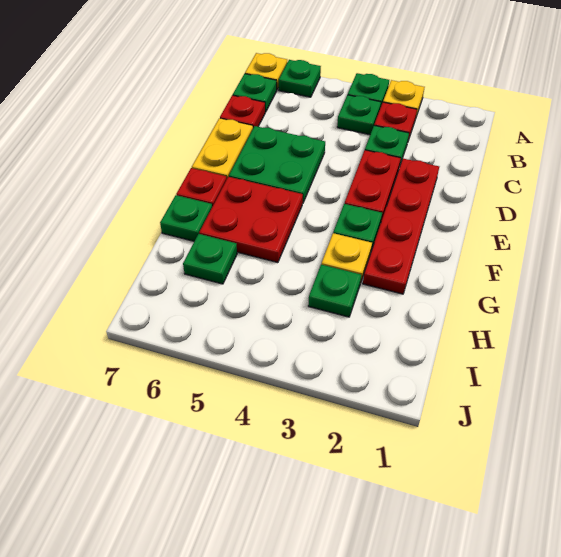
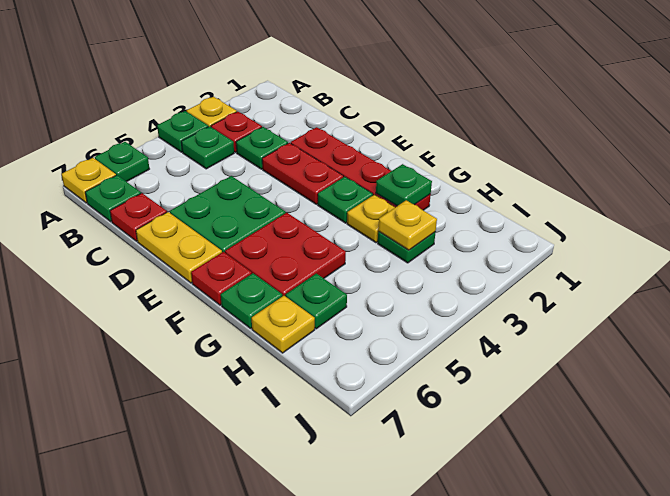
none -> green 1x1 plate [376,164,432,206]
none -> yellow 1x1 plate [378,200,437,250]
none -> yellow 1x1 plate [252,296,315,353]

